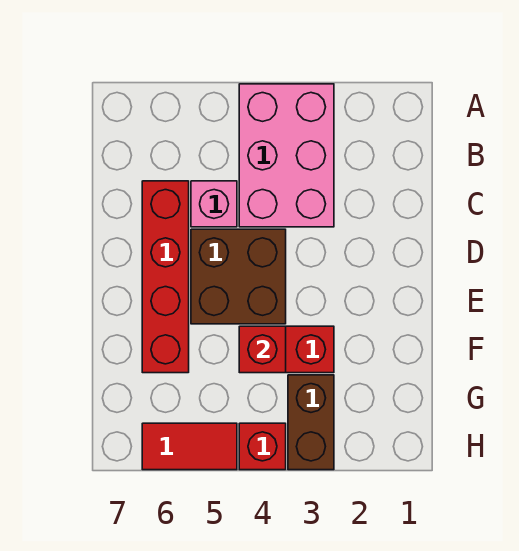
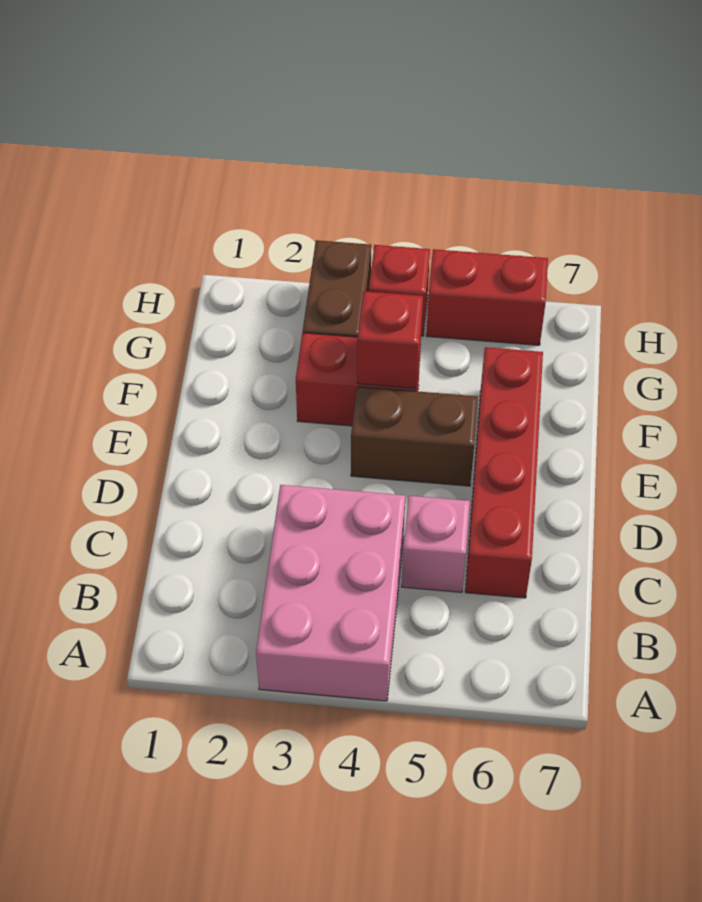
brown 2x2 brick [191,229,286,324] -> brown 1x2 brick [351,387,478,486]
red 1x2 tile [142,423,237,470] -> red 1x2 brick [426,249,548,345]

